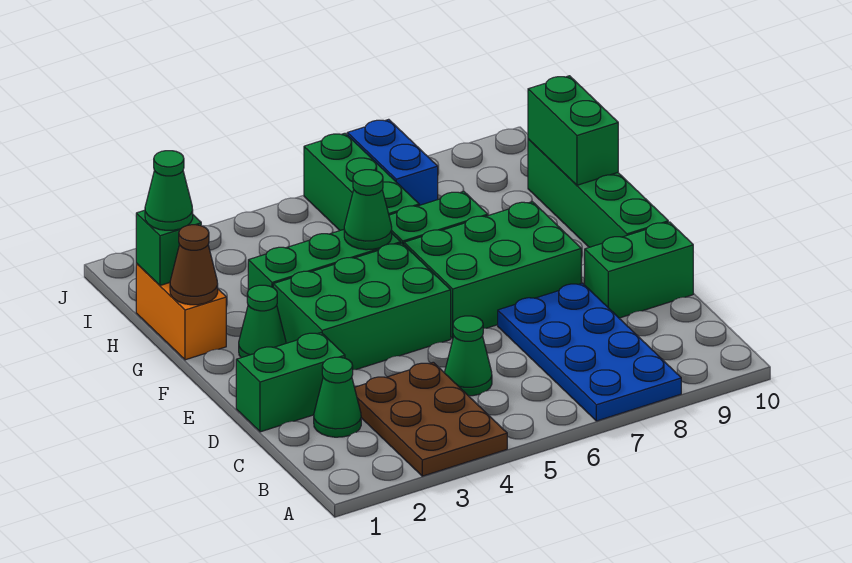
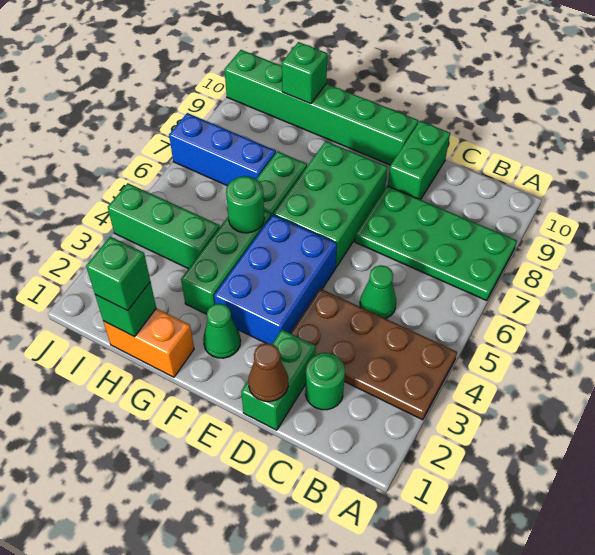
brown 2x3 plate [355,362,507,476] -> brown 2x4 plate [291,289,457,420]
blue 2x4 plate [498,283,681,421] -> green 2x4 plate [355,186,517,301]
green 1x1 cone [314,357,361,437] -> green 1x1 round brick [305,353,345,410]
green 2x3 brick [273,243,451,370] -> blue 2x3 brick [214,214,337,344]
green 1x4 brick [528,139,668,247] -> green 1x6 brick [224,50,418,165]
brown 1x1 cone [170,225,218,305] -> brown 1x1 cone moved to [248,343,288,402]
green 1x1 cone [344,170,392,250] -> green 1x1 round brick [226,176,264,233]
green 1x2 brick [528,76,618,185] -> green 1x1 brick [282,42,327,104]
green 1x1 cone [145,151,193,230] -> green 1x1 brick [86,237,150,311]
green 1x3 brick [304,133,419,230] -> green 1x3 brick moved to [108,183,220,269]
blue 1x2 brick [347,119,438,205] -> blue 1x3 brick [169,113,276,186]

